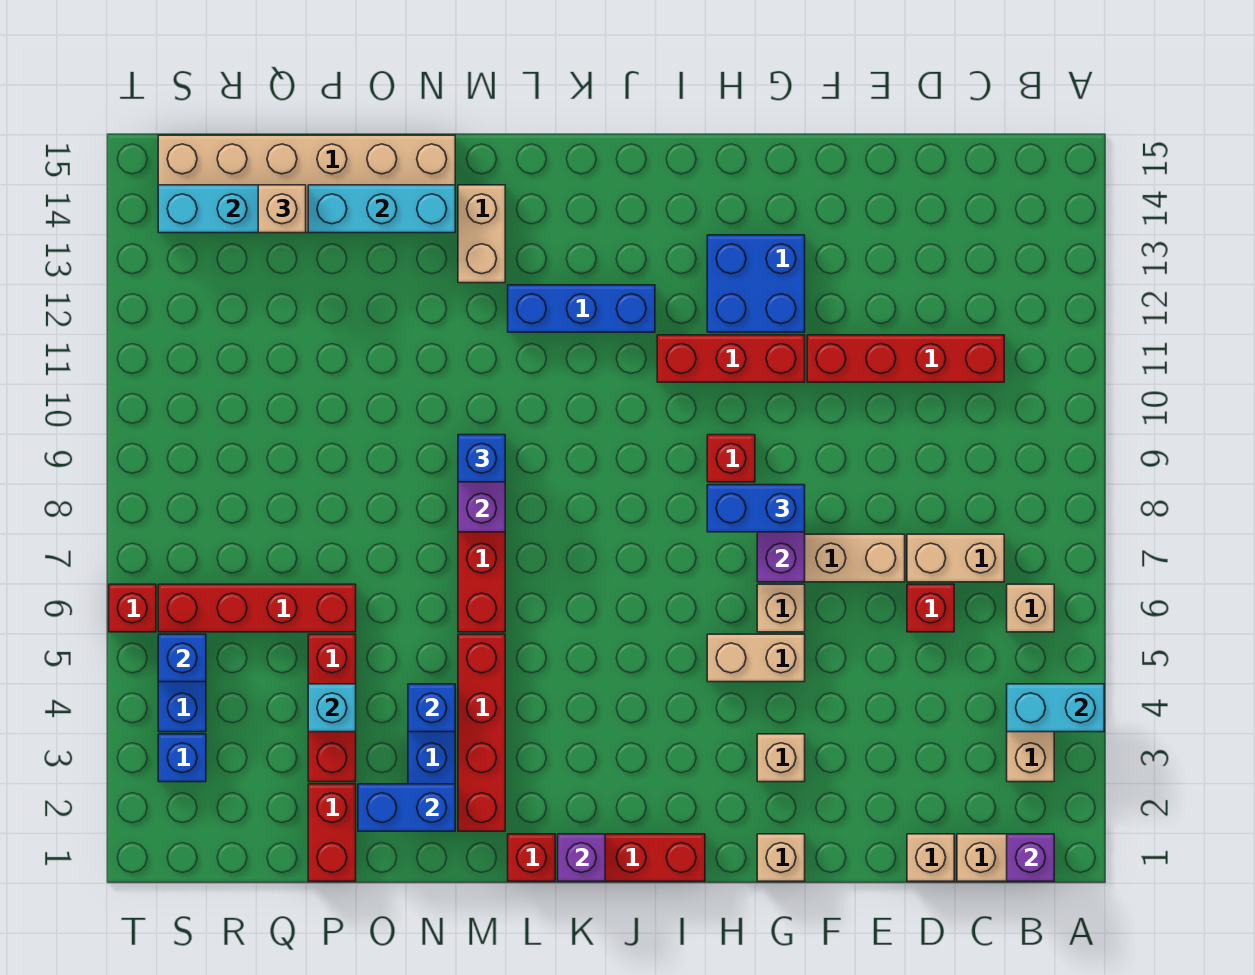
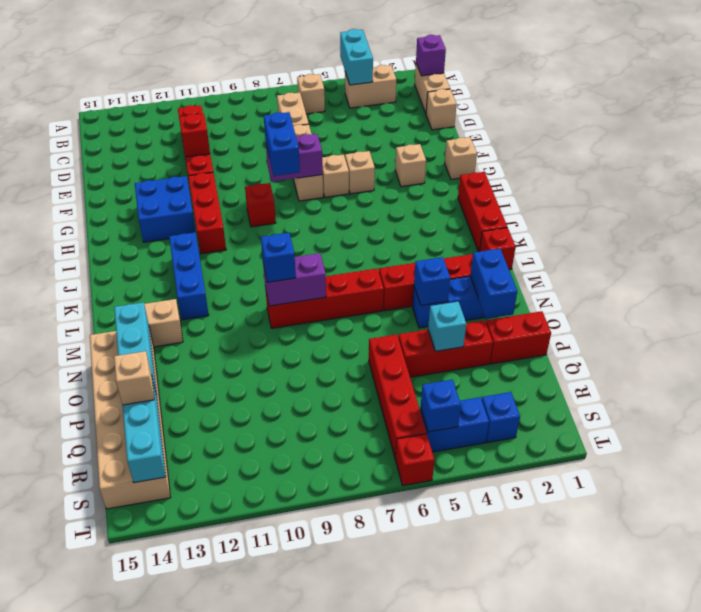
red 1x1 brick [907,584,954,632] -> red 1x1 brick moved to [179,114,210,157]
tan 1x2 brick [707,634,805,682] -> tan 1x1 brick [345,151,375,194]
purple 1x1 brick [558,834,605,881] -> none

